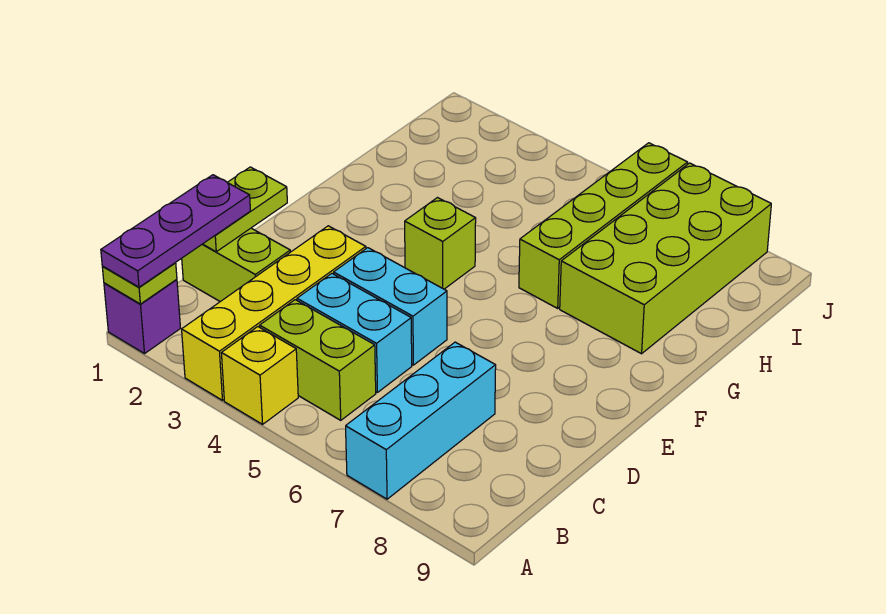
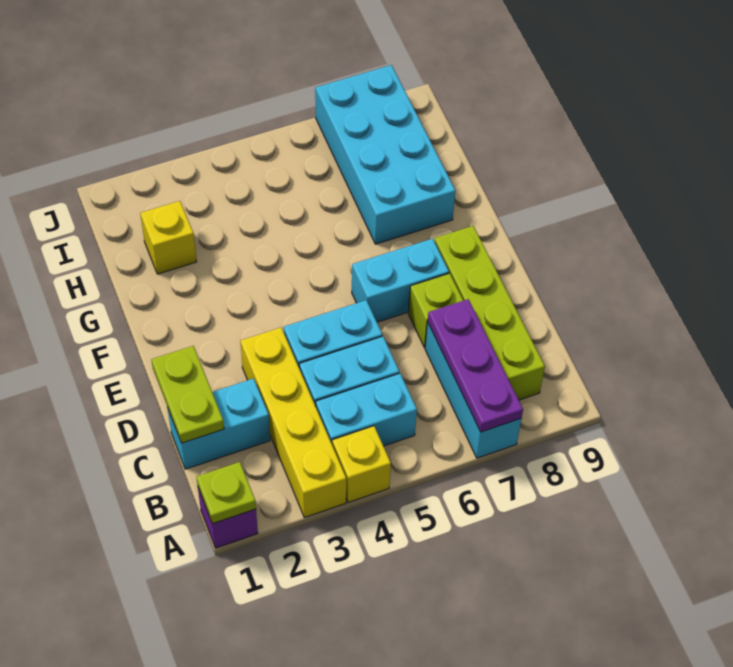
purple 1x3 plate [101,175,250,287] -> purple 1x3 plate moved to [428,299,523,432]
lime 1x2 brick [260,300,376,420] -> cyan 1x2 brick [316,373,417,446]
lime 1x2 brick [182,228,290,302] -> cyan 1x2 brick [168,379,270,469]
none -> cyan 1x2 brick [352,239,449,322]
lime 1x1 brick [405,198,476,289] -> lime 1x1 brick moved to [408,273,463,347]
lime 1x4 brick [519,143,688,308] -> lime 1x4 brick moved to [434,226,545,400]
lime 2x4 brick [560,163,771,354] -> cyan 2x4 brick [315,65,455,244]
none -> yellow 1x1 brick [140,201,197,274]

